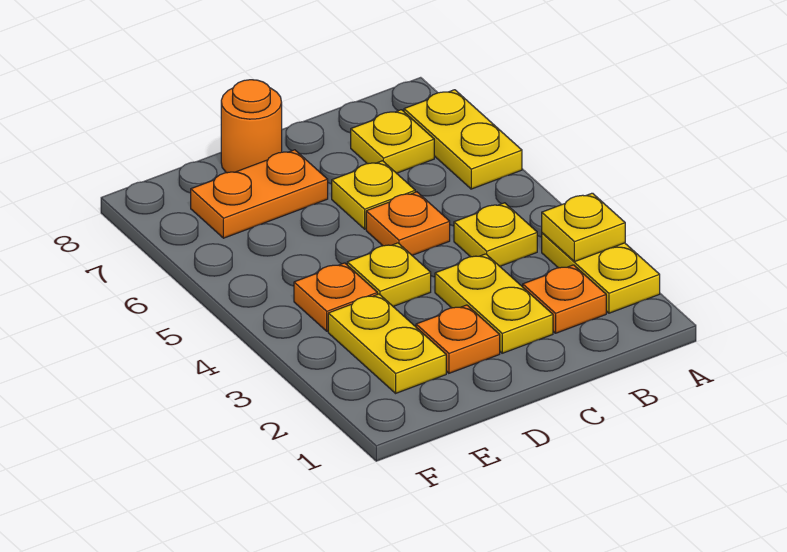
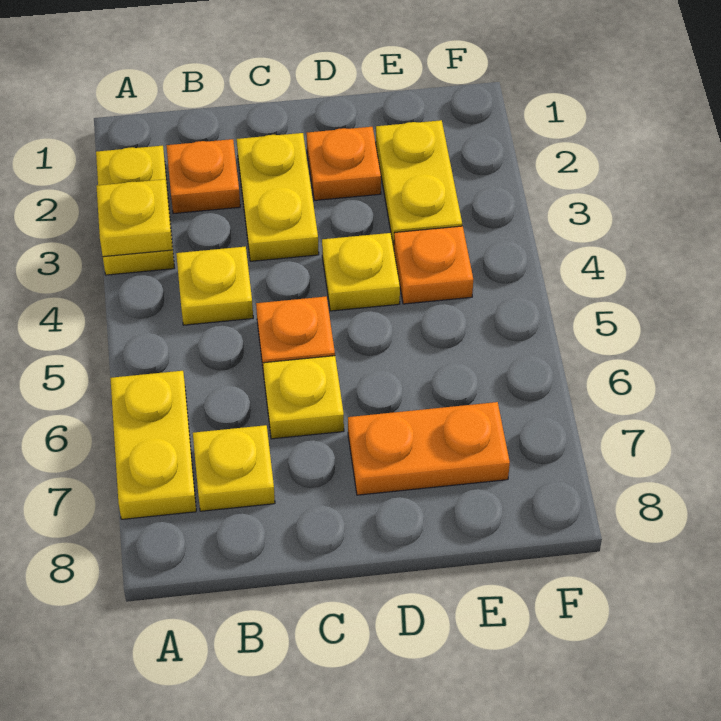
orange 1x1 round brick [221,80,282,173] -> none

